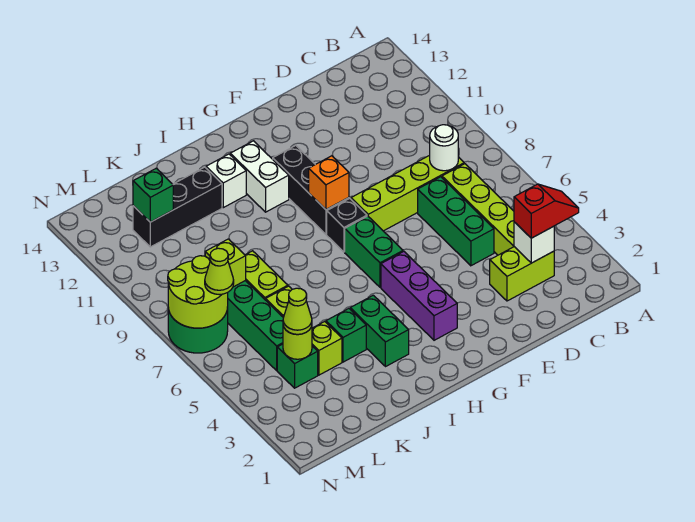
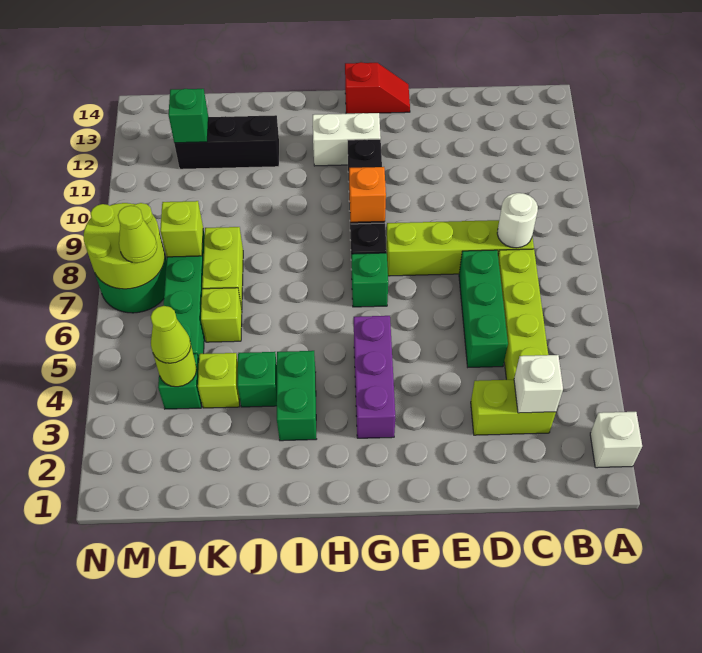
red 1x2 slope [514,184,579,238] -> red 1x2 slope moved to [345,62,410,114]
green 1x2 brick [345,216,403,287] -> green 1x1 brick [352,253,388,307]
white 1x2 brick [230,141,289,212] -> white 1x2 brick turned to [313,113,381,166]
white 1x1 brick [206,154,246,208] -> white 1x1 brick moved to [590,412,642,468]

